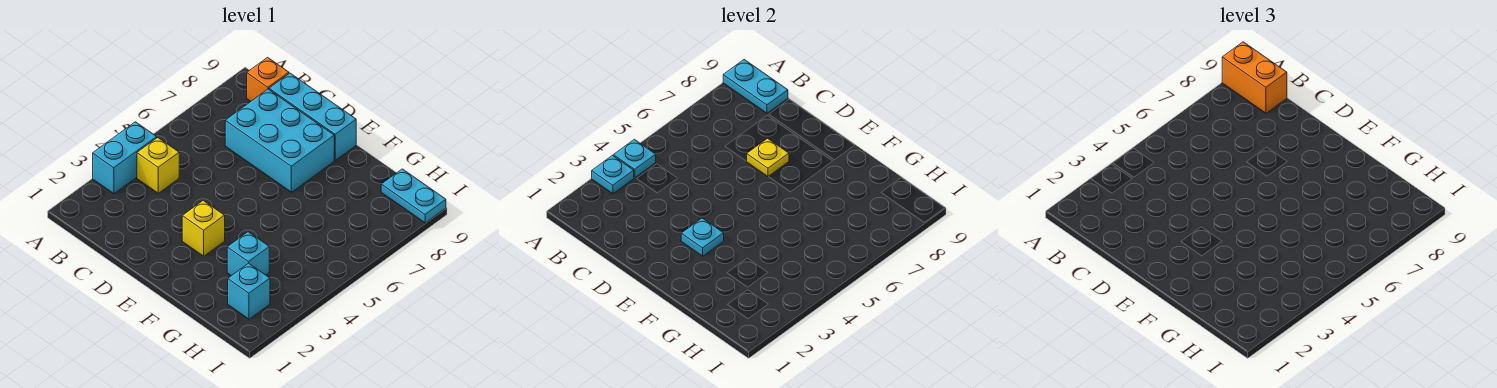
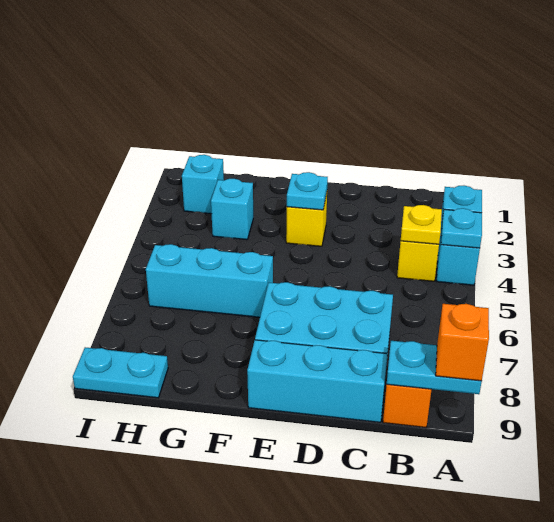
orange 1x2 brick [1222,42,1287,113] -> orange 1x1 brick [436,304,489,381]
yellow 1x1 plate [747,138,789,177] -> yellow 1x1 plate moved to [401,205,442,244]
none -> cyan 1x3 brick [146,244,273,317]

